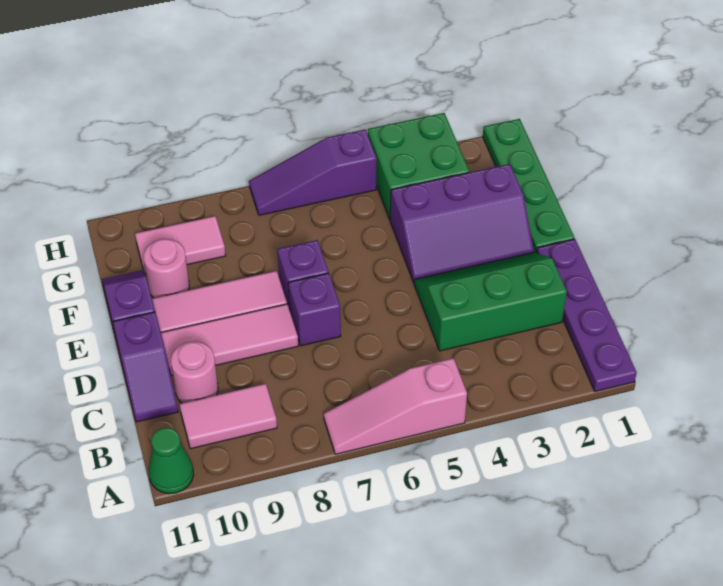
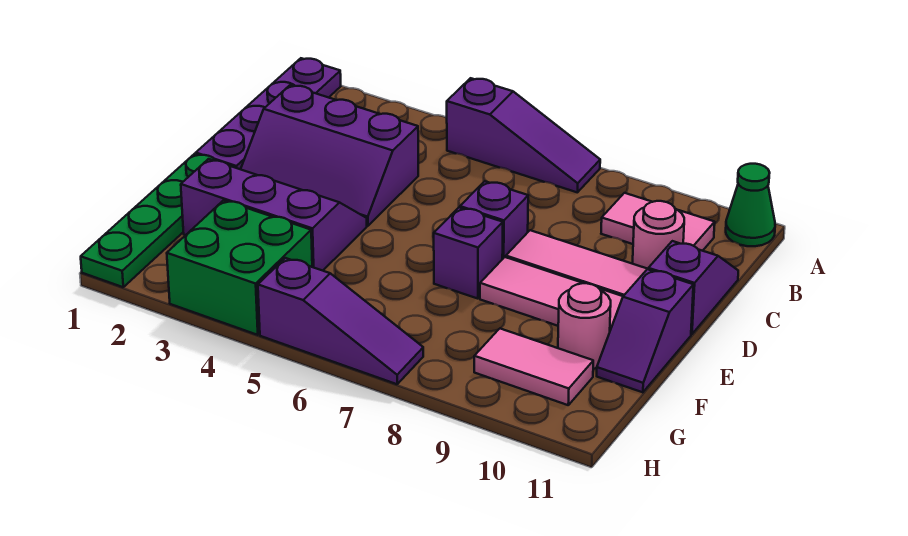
pink 1x3 slope [324,358,467,454] -> purple 1x3 slope [447,78,600,192]
green 2x3 slope [414,253,567,351] -> purple 2x3 slope [241,85,418,226]

